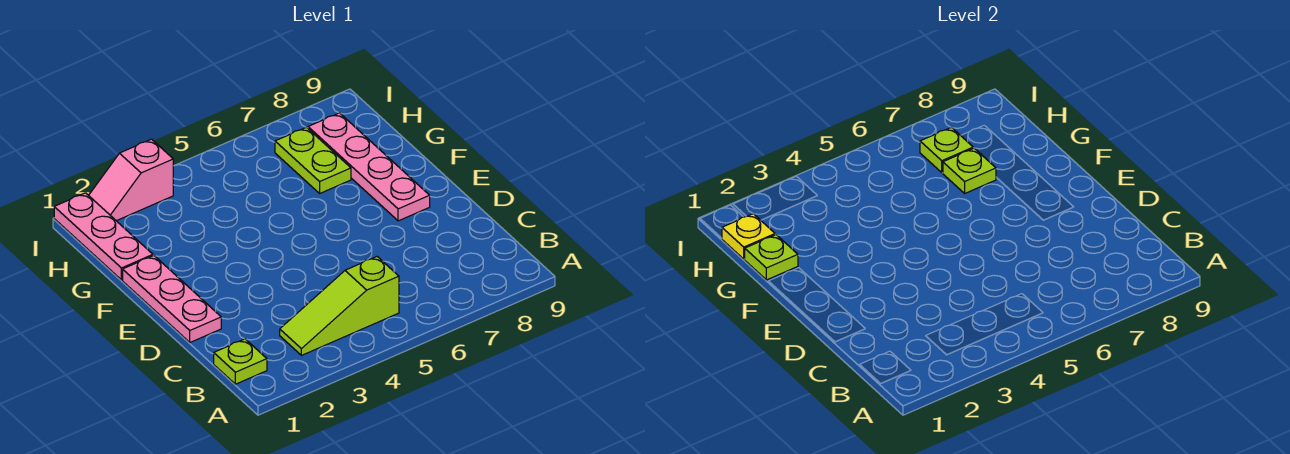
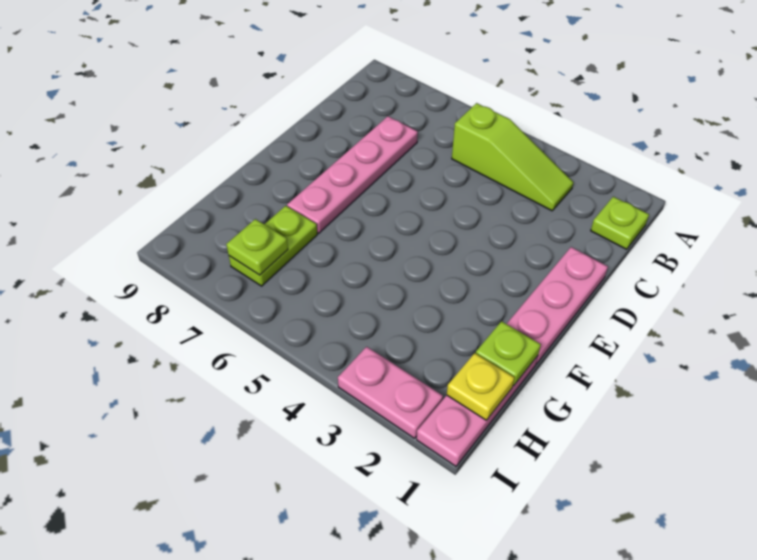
pink 1x4 plate [308,113,430,221] -> pink 1x4 plate moved to [287,116,418,233]
lime 1x1 plate [943,148,996,193] -> none
pink 1x2 slope [89,139,173,221] -> pink 1x2 plate [338,347,443,438]

